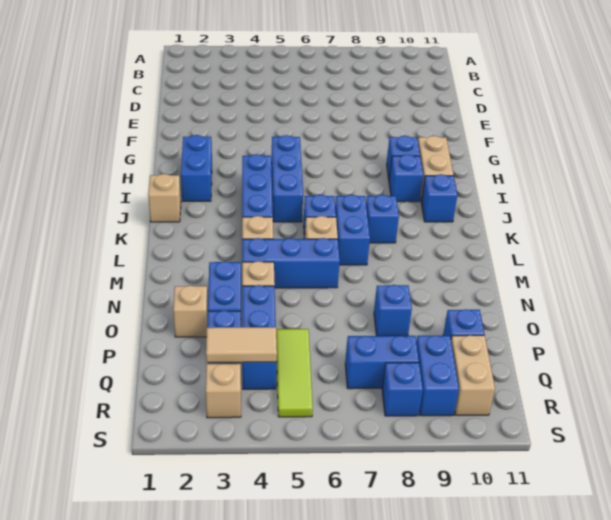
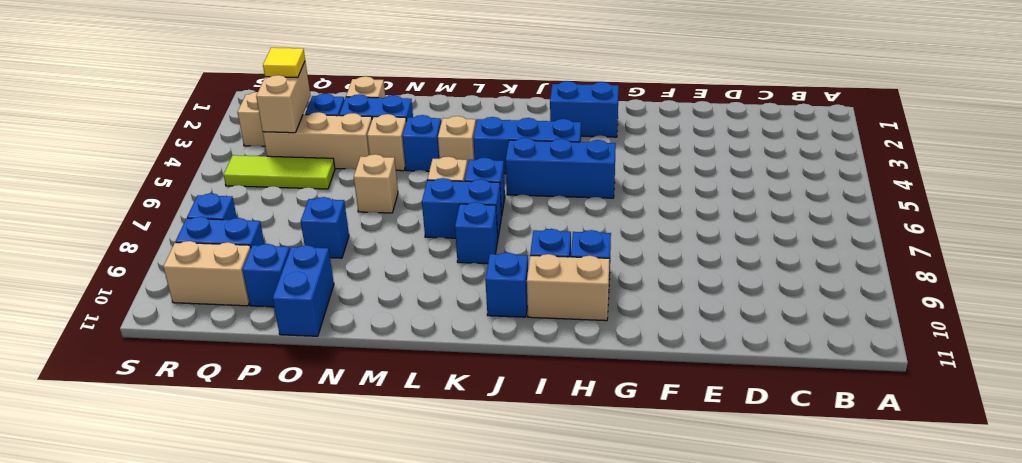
tan 1x1 brick [148,174,181,222] -> tan 1x1 brick moved to [354,154,398,213]
blue 1x3 brick [242,238,340,288] -> blue 1x1 brick [402,115,441,171]
blue 1x3 brick [242,285,277,389] -> tan 1x3 brick [263,112,372,169]
tan 1x2 tile [206,327,277,362] -> tan 1x2 brick [256,62,311,133]
none -> yellow 1x1 tile [263,48,305,78]
blue 1x2 brick [345,336,419,389] -> blue 1x2 brick moved to [273,245,334,336]

